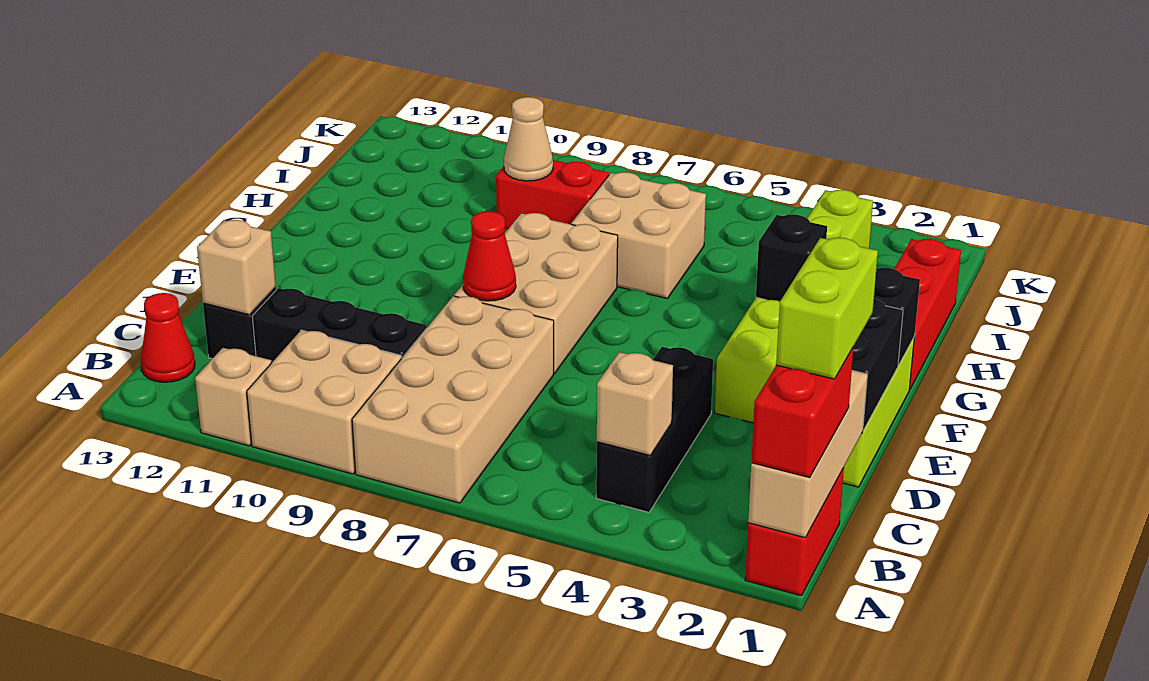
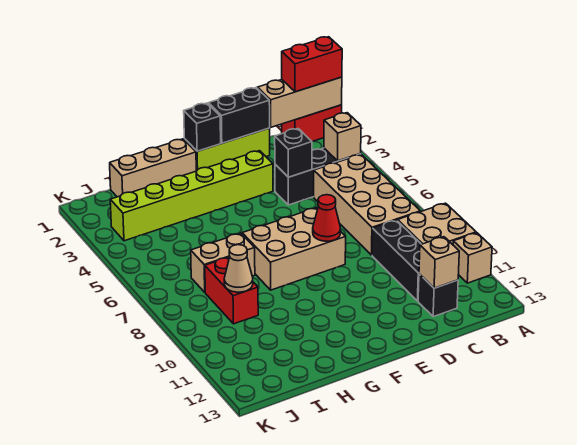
tan 2x4 brick [352,296,554,503] -> tan 2x4 brick turned to [314,154,420,255]
lime 1x2 brick [776,238,878,379] -> none
red 1x1 cone [141,293,195,382] -> none
red 1x3 brick [894,239,961,390] -> tan 1x3 brick [110,139,196,197]
black 1x1 brick [756,214,827,301] -> black 1x1 brick moved to [275,129,312,177]
tan 2x2 brick [571,172,706,299] -> tan 1x2 brick [191,233,255,292]

